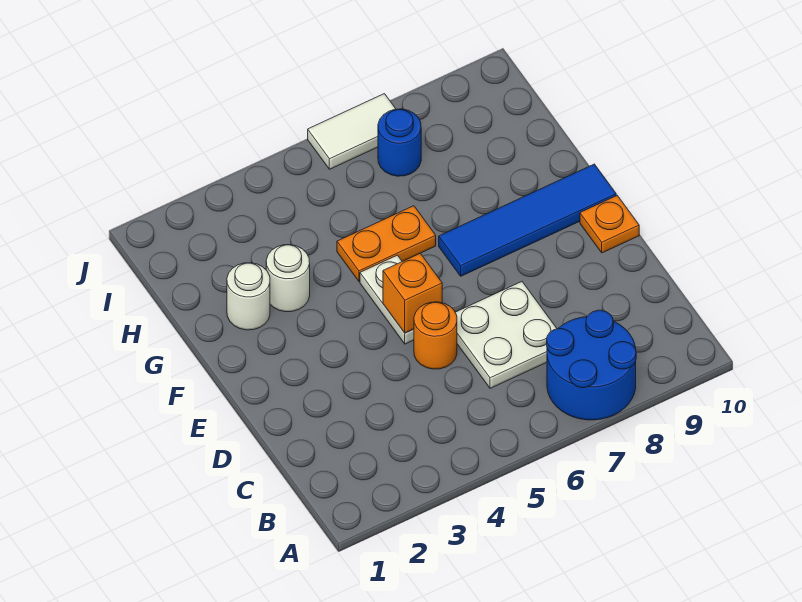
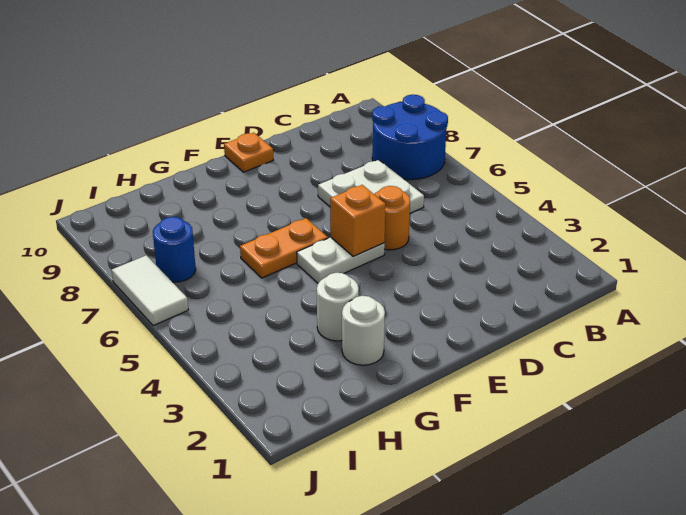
blue 1x4 tile [439,164,616,276] -> none
orange 1x2 plate [337,206,436,281] -> orange 1x2 plate turned to [240,218,328,278]

